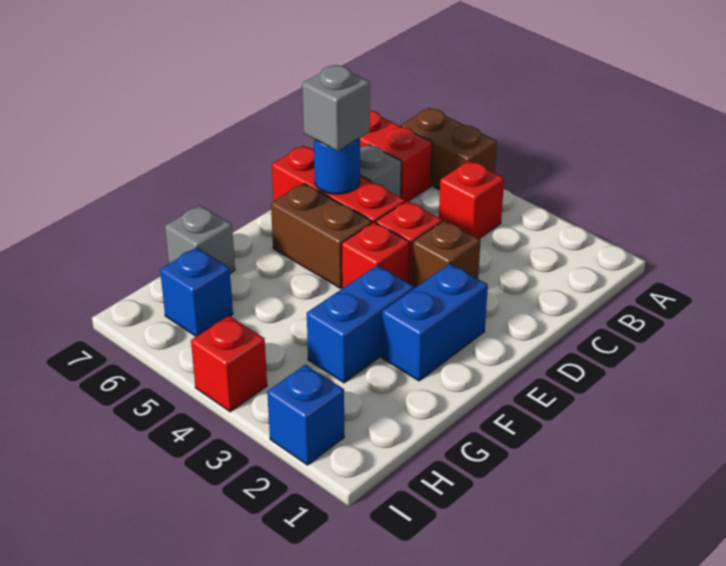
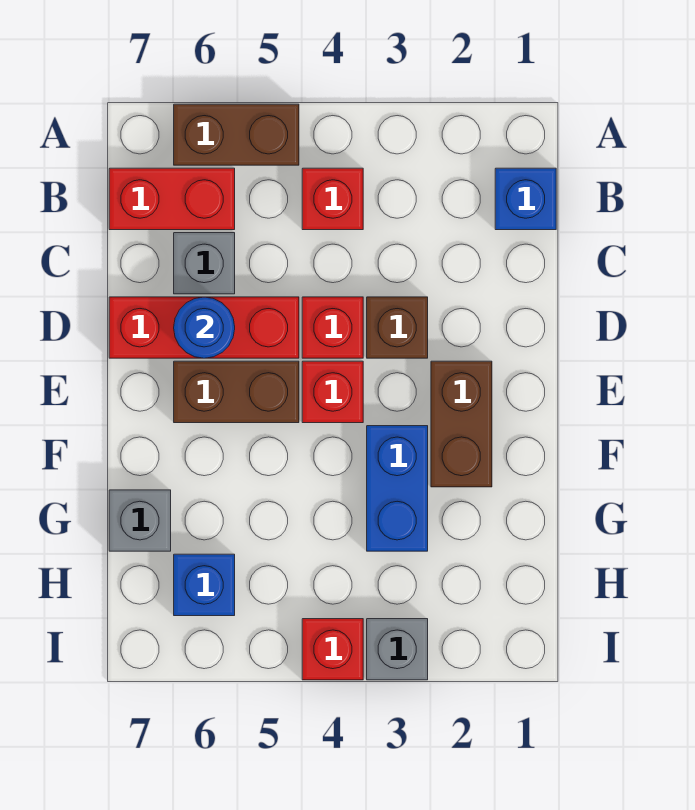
grey 1x1 brick [302,65,370,151] -> grey 1x1 brick moved to [367,619,428,680]
blue 1x2 brick [382,264,488,381] -> brown 1x2 brick [431,361,492,487]
blue 1x1 brick [267,365,344,465] -> blue 1x1 brick moved to [495,168,556,230]

